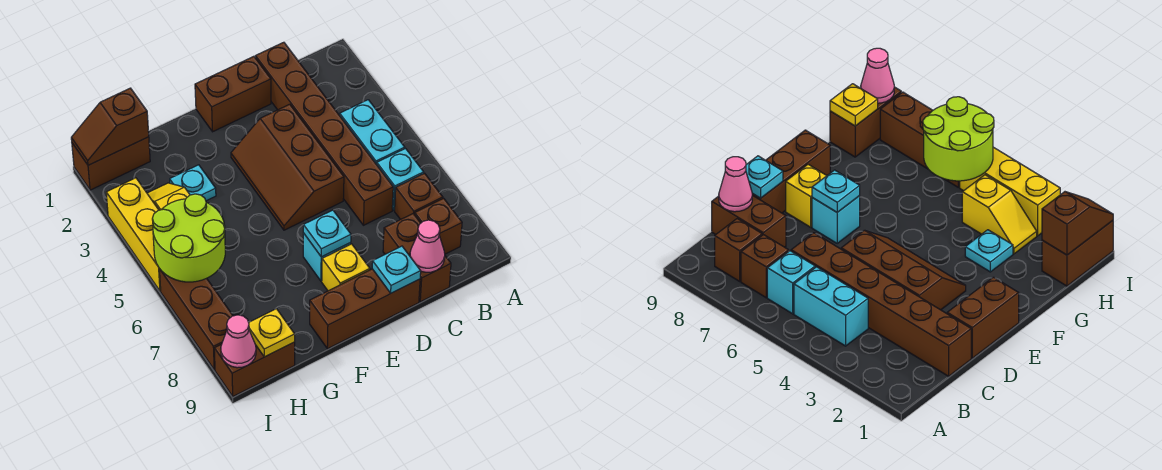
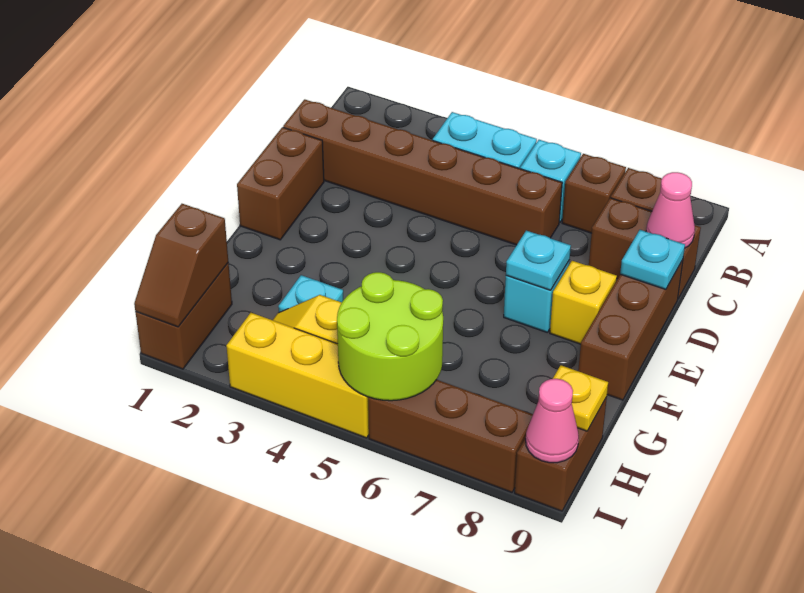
brown 2x3 slope [231,104,344,230] -> none

